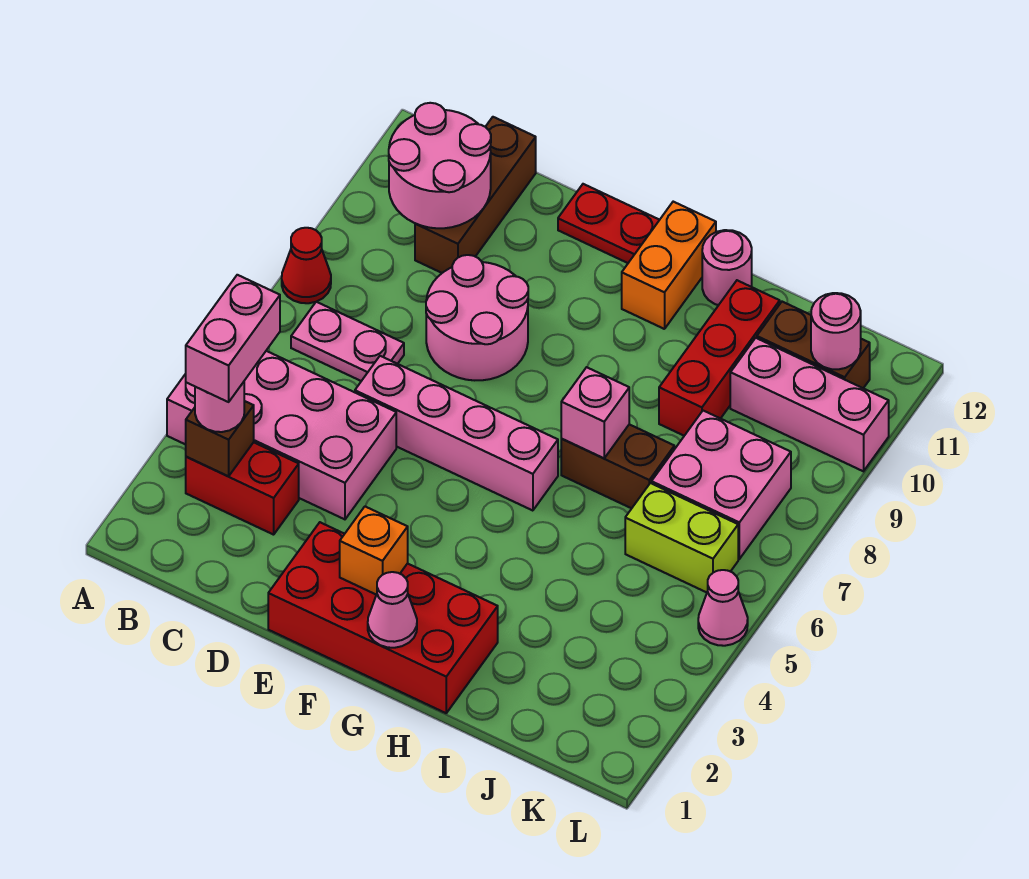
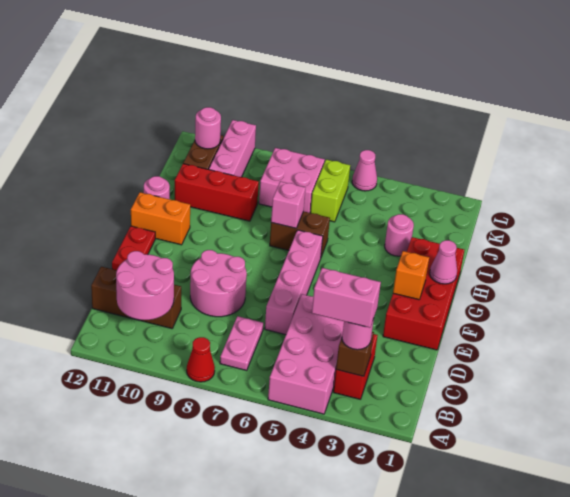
brown 1x2 brick [561,424,674,508] -> brown 1x2 brick turned to [270,211,330,257]
none -> pink 1x1 round brick [385,214,414,256]

